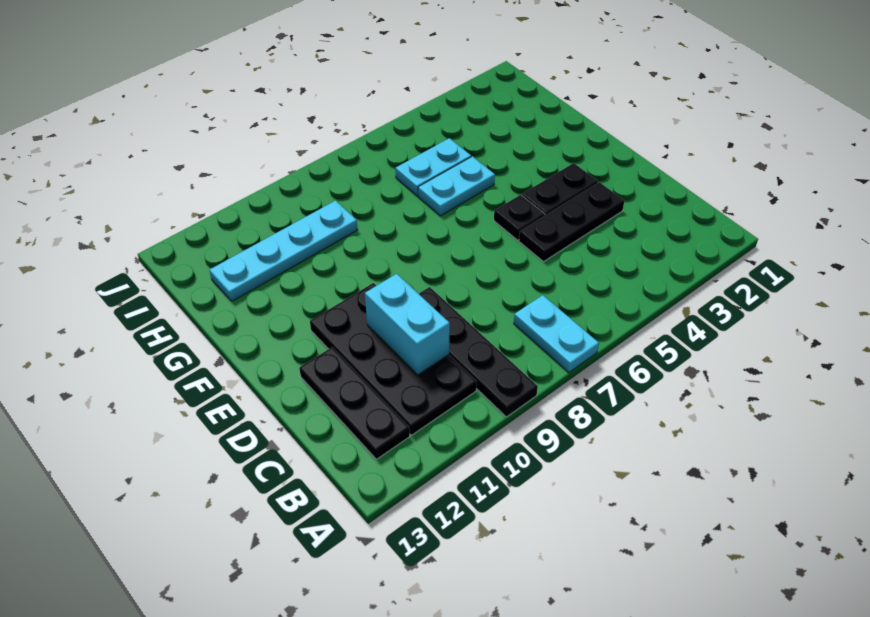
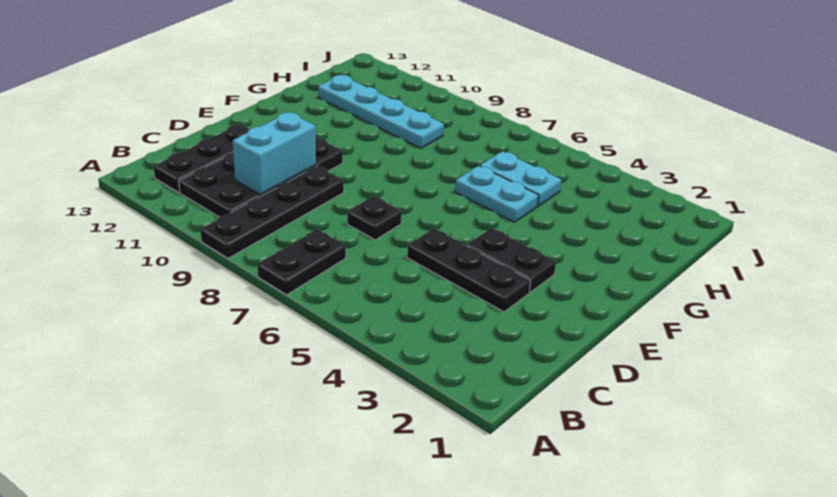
cyan 1x2 plate [514,295,599,373] -> black 1x2 plate [258,229,346,295]
black 1x1 plate [494,195,545,240] -> black 1x1 plate moved to [347,196,402,240]

